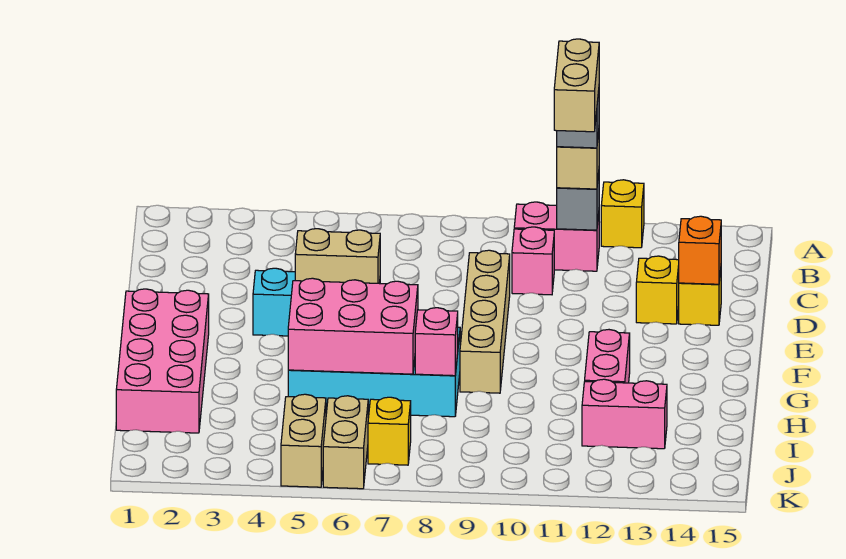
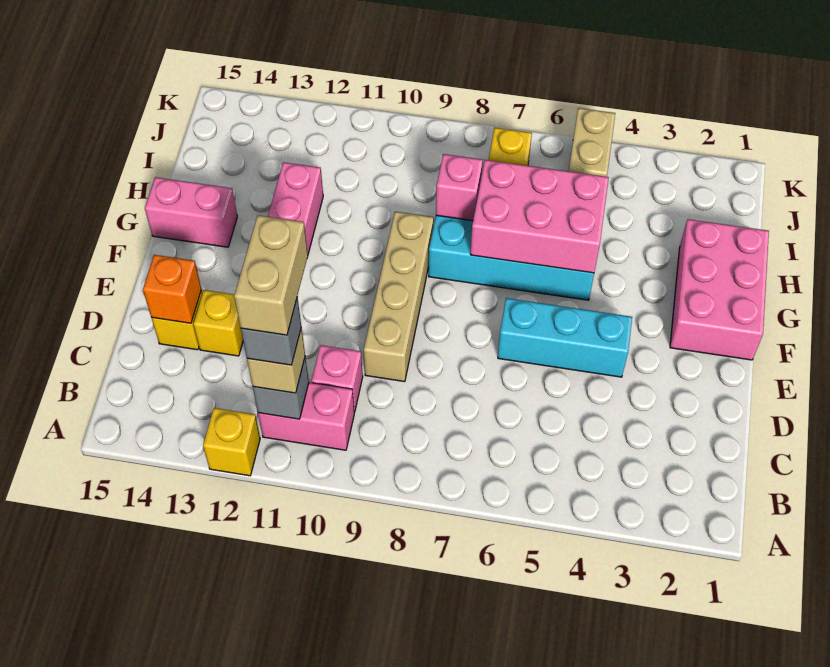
tan 1x2 brick [295,229,380,283] -> none
pink 2x4 brick [116,289,209,433] -> pink 2x3 brick [670,219,769,360]
pink 1x2 brick [582,379,667,449] -> pink 1x2 brick moved to [145,177,237,247]
tan 1x2 brick [323,396,368,489] -> none

